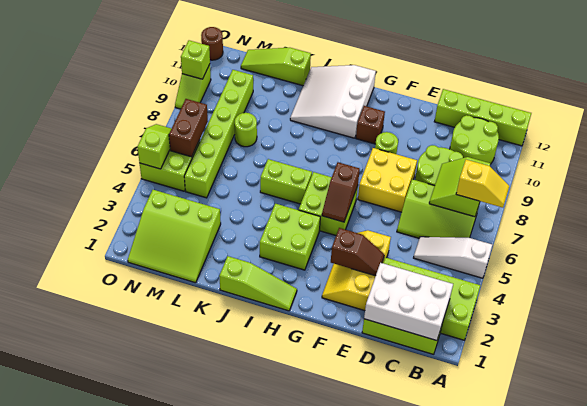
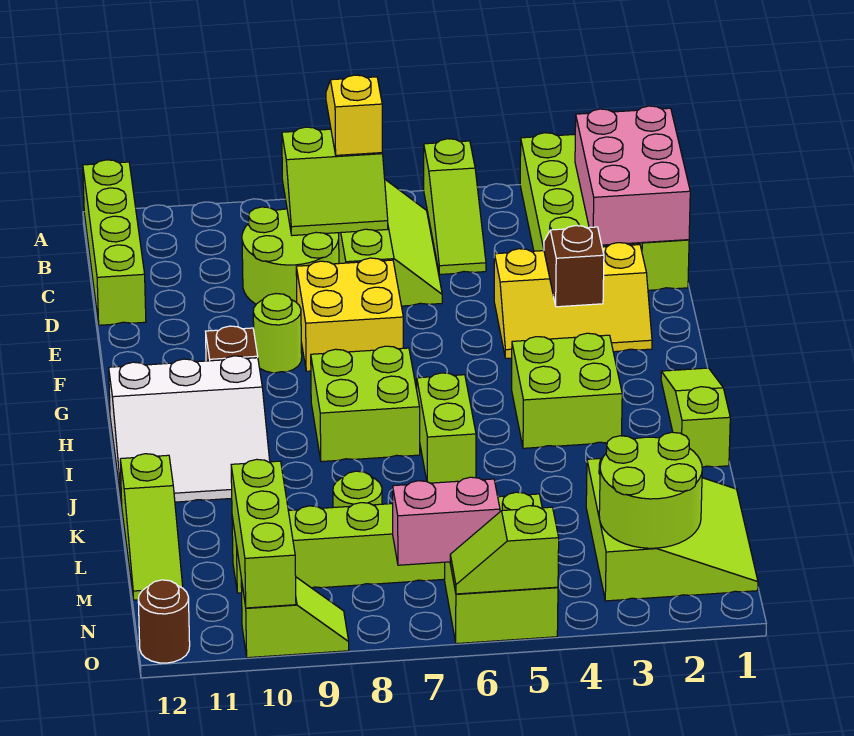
white 1x3 slope [414,237,492,278] -> lime 1x3 slope [424,139,486,274]
white 2x3 brick [364,263,453,341] -> pink 2x3 brick [575,106,690,245]
lime 2x2 round brick [450,115,499,164] -> lime 2x2 round brick moved to [599,432,702,548]
lime 2x2 brick [299,172,358,235] -> lime 2x2 brick moved to [311,346,420,462]
brown 1x2 slope [322,162,360,222] -> none
brown 1x2 brick [169,99,208,157] -> pink 1x2 brick [393,477,500,565]
lime 1x1 brick [181,40,210,79] -> lime 1x3 brick [231,459,296,608]

